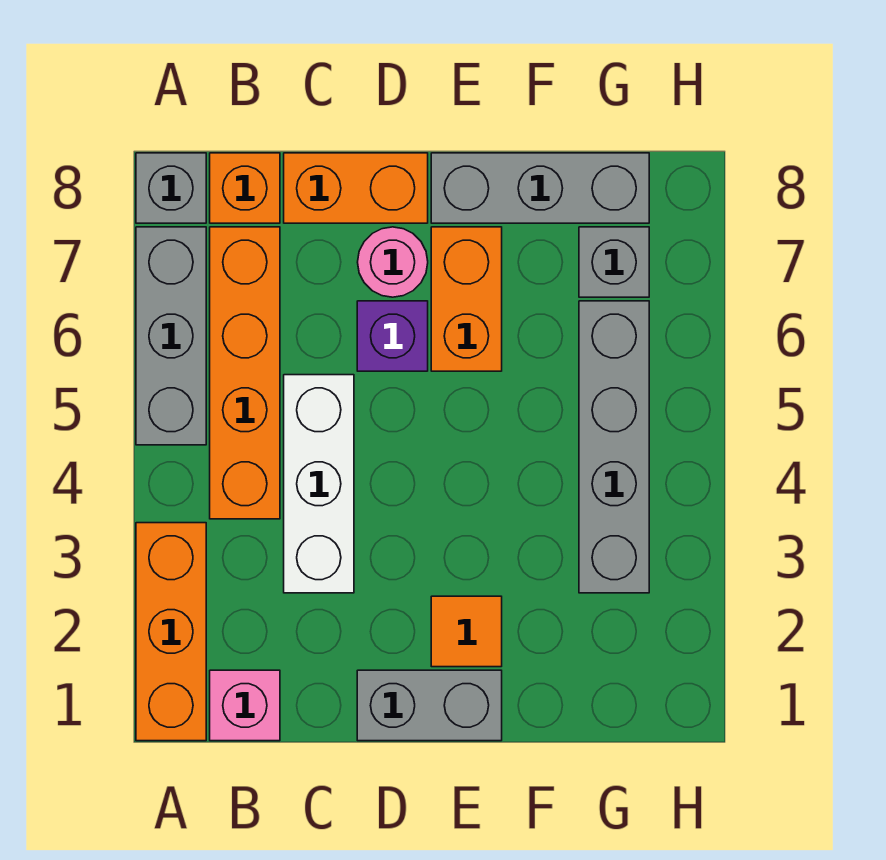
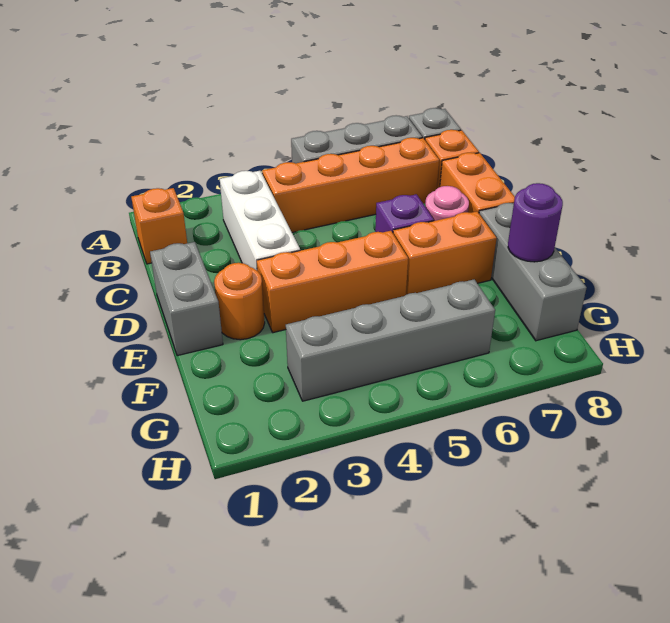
orange 1x3 brick [136,523,206,741] -> orange 1x3 brick moved to [257,231,408,333]
pink 1x1 brick [210,670,280,741] -> orange 1x1 brick [131,188,187,264]
white 1x3 brick [284,375,354,593] -> white 1x3 brick turned to [220,171,300,270]
orange 1x1 tile [431,596,502,667] -> orange 1x1 round brick [214,263,265,340]
none -> purple 1x1 round brick [508,183,563,262]
grey 1x1 brick [579,227,649,297] -> none

